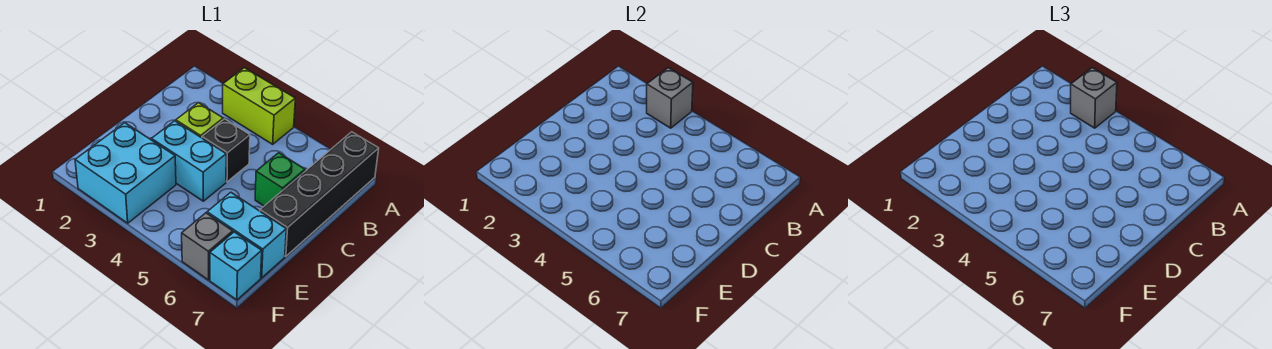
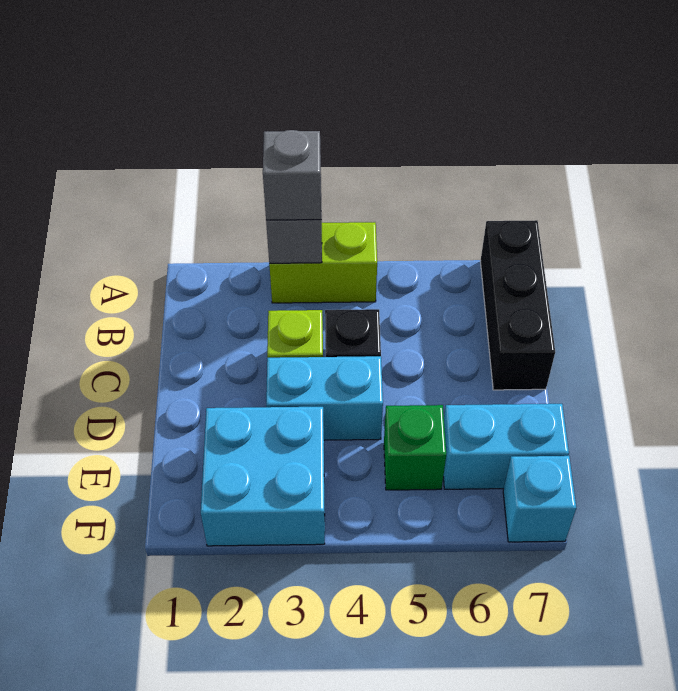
black 1x4 brick [260,132,379,256] -> black 1x3 brick [480,220,555,390]
green 1x1 brick [255,153,305,206] -> green 1x1 brick moved to [384,405,446,490]
grey 1x1 brick [182,213,233,280] -> none

